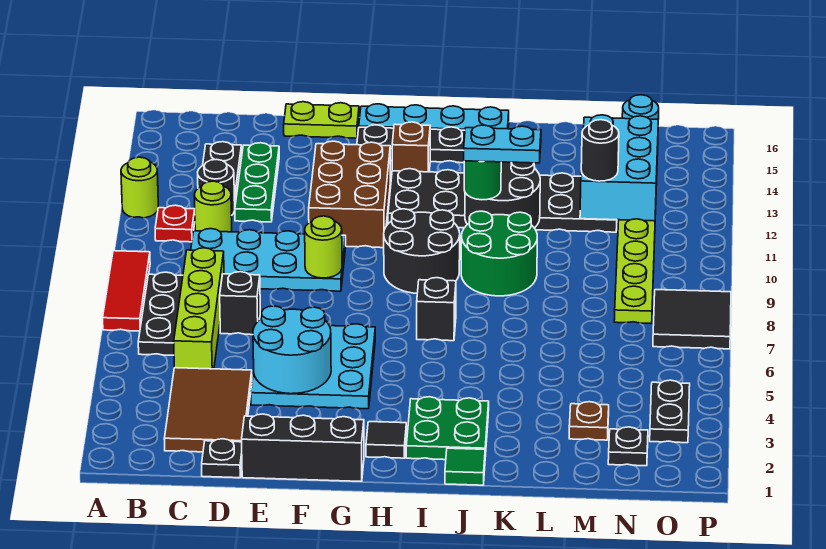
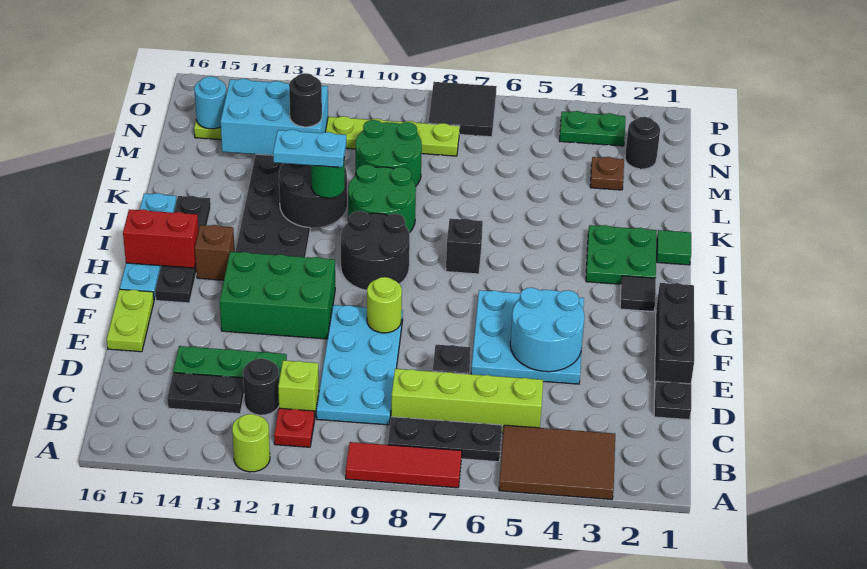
brown 2x3 tile [164,368,252,452] -> brown 2x3 tile moved to [499,425,615,499]
lime 1x1 round brick [194,181,232,232] -> lime 1x1 brick [278,360,319,417]
brown 2x3 brick [309,141,390,248] -> green 2x3 brick [220,252,335,339]
none -> red 1x2 brick [123,209,199,268]
cyan 1x2 plate [464,125,541,163] -> cyan 1x2 plate turned to [273,130,346,167]
none -> green 2x2 round brick [356,120,422,186]
black 1x1 plate [608,427,648,466] -> black 1x1 round brick [625,117,660,169]
black 1x2 plate [650,380,690,443] -> green 1x2 plate [560,111,625,146]

